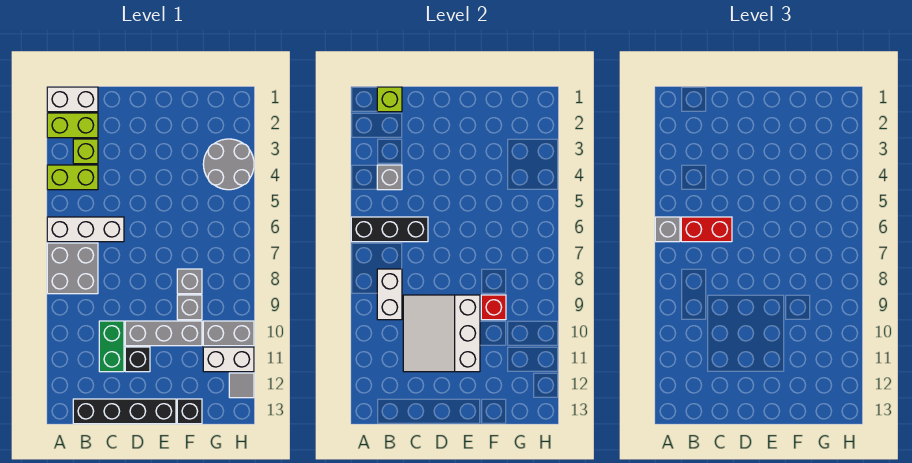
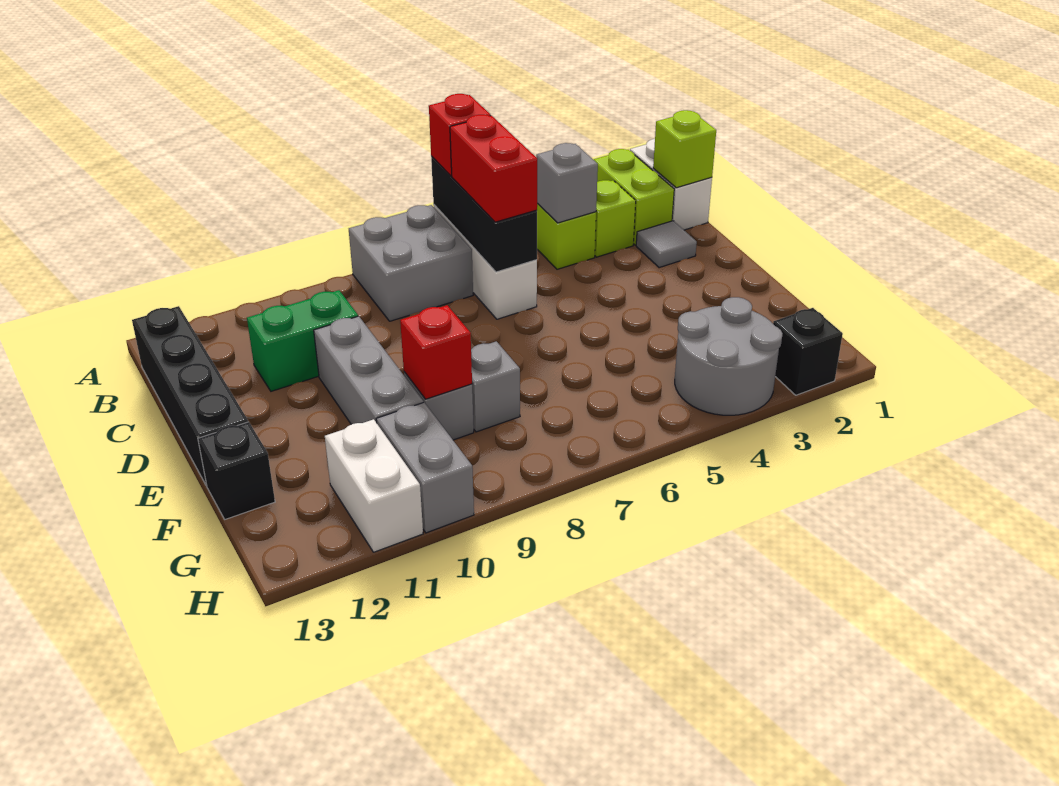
grey 1x1 brick [655,217,680,242] -> red 1x1 brick [429,94,491,176]
white 1x2 brick [377,269,402,320] -> none
white 3x3 slope [403,295,480,372] -> none
black 1x1 brick [125,347,150,372] -> black 1x1 brick moved to [773,308,843,395]
grey 1x1 tile [229,373,254,398] -> grey 1x1 tile moved to [636,221,697,268]

